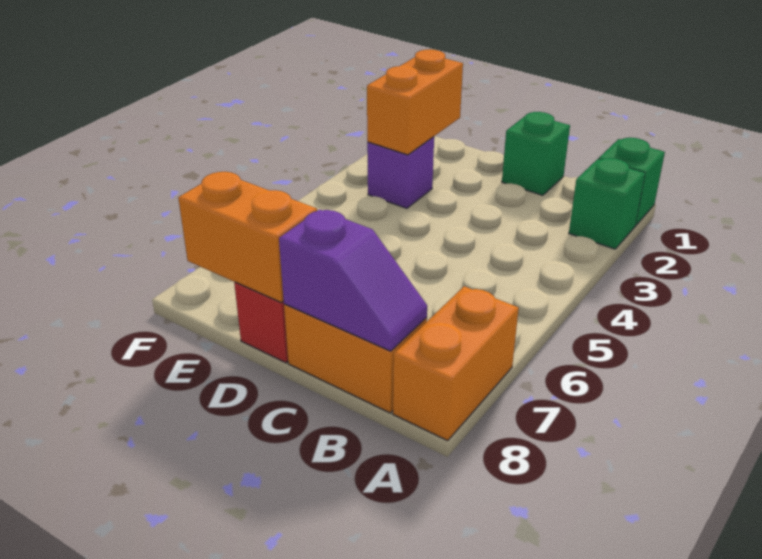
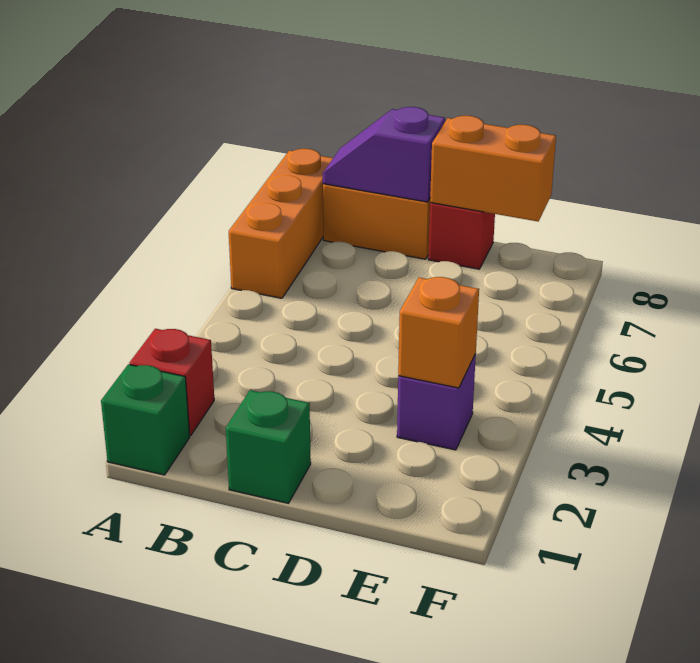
green 1x1 brick [569,158,645,249] -> red 1x1 brick [130,329,214,436]
orange 1x2 brick [393,286,519,441] -> orange 1x3 brick [229,149,333,298]
orange 1x2 brick [367,49,463,155] -> orange 1x1 brick [398,277,479,388]

